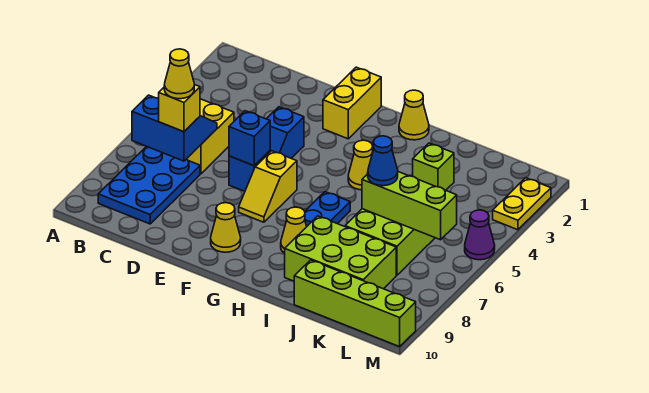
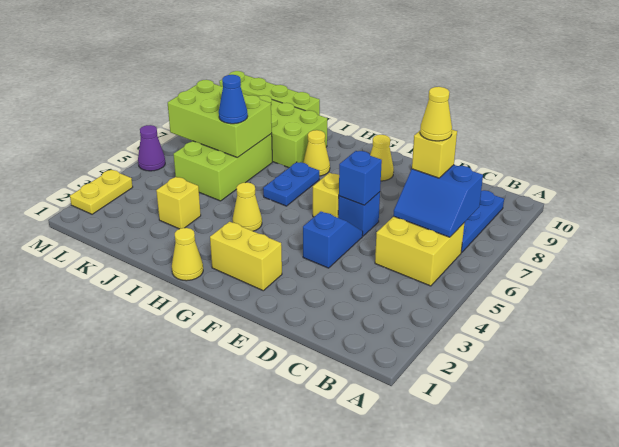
yellow 1x2 brick [323,67,381,139] -> yellow 1x2 brick turned to [210,222,282,291]
lime 1x1 brick [413,143,454,190] -> yellow 1x1 brick [156,177,201,229]
lime 1x3 brick [362,172,457,240] -> lime 2x3 brick [168,80,272,158]

